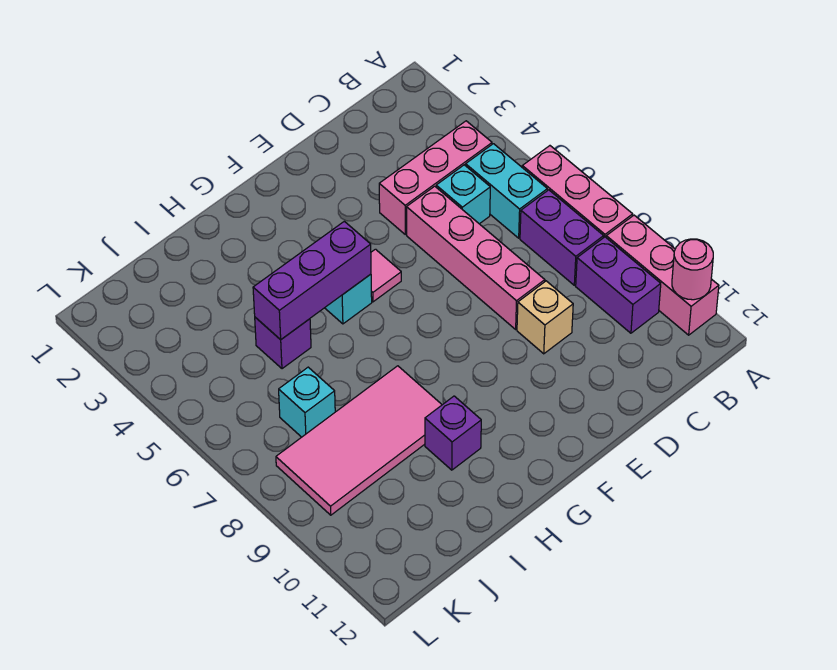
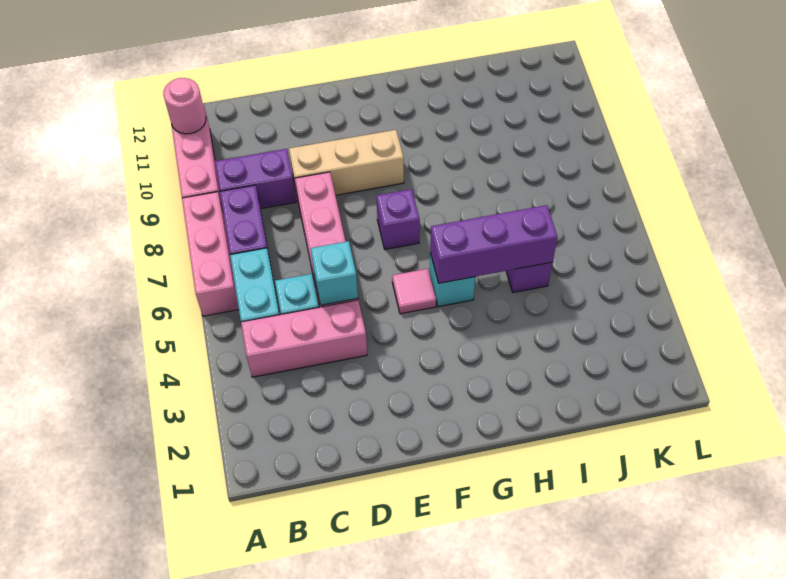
purple 1x2 brick [576,237,661,333] -> purple 1x2 brick turned to [215,149,296,209]
tan 1x1 brick [517,281,573,354] -> tan 1x3 brick [289,130,404,198]
pink 2x4 tile [276,366,442,515] -> none
purple 1x1 brick [425,396,481,470] -> purple 1x1 brick moved to [376,189,420,249]
cyan 1x1 brick [279,367,335,437] -> cyan 1x1 brick moved to [311,241,358,305]

